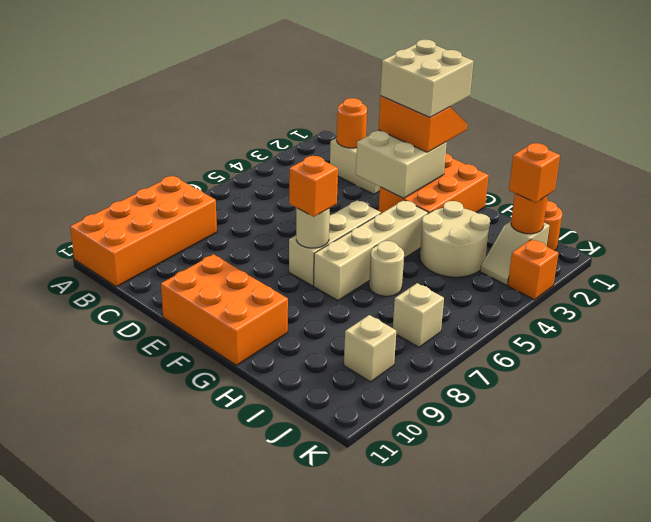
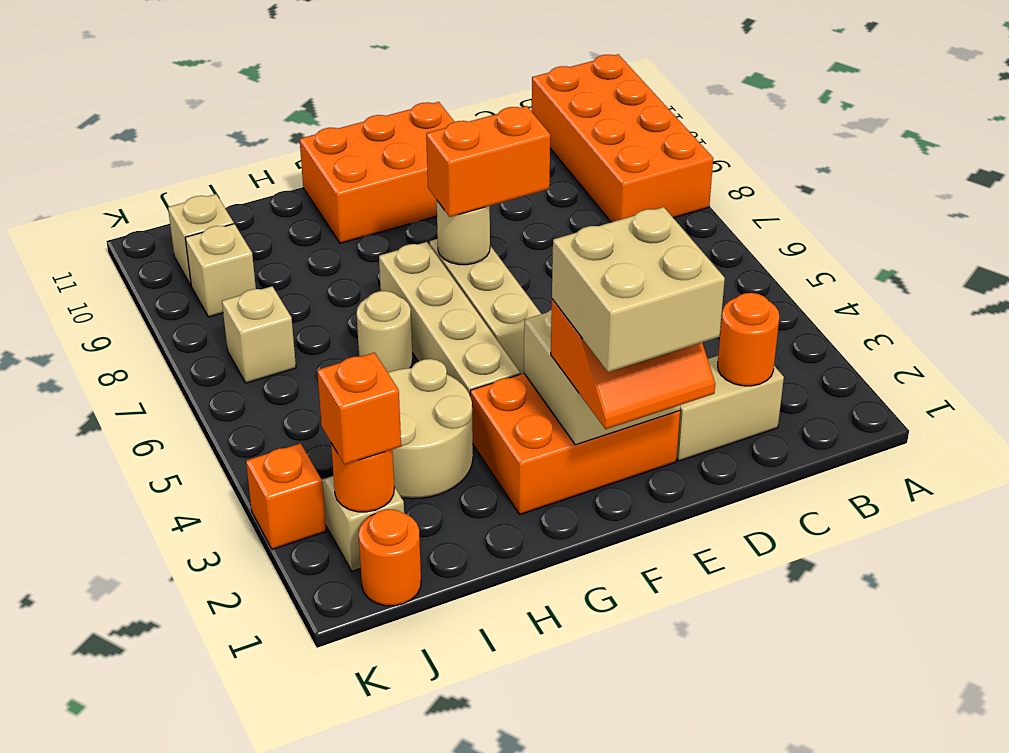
orange 2x3 brick [379,154,489,214] -> orange 2x3 brick turned to [470,373,680,515]
orange 1x1 brick [289,156,338,217] -> orange 1x2 brick [426,106,550,217]
none -> tan 1x1 brick [168,194,234,285]

